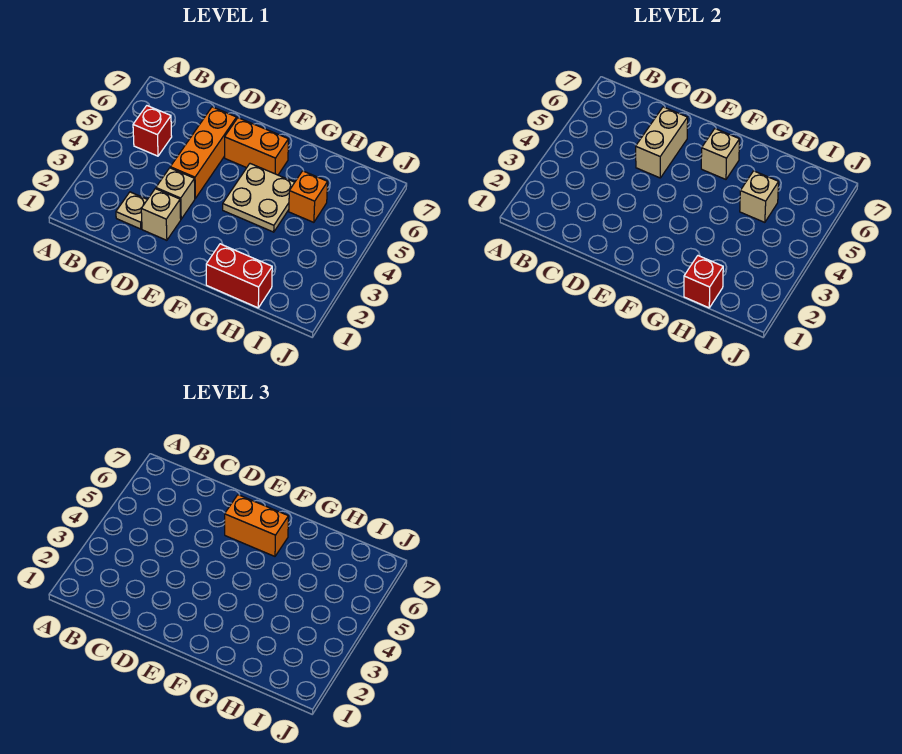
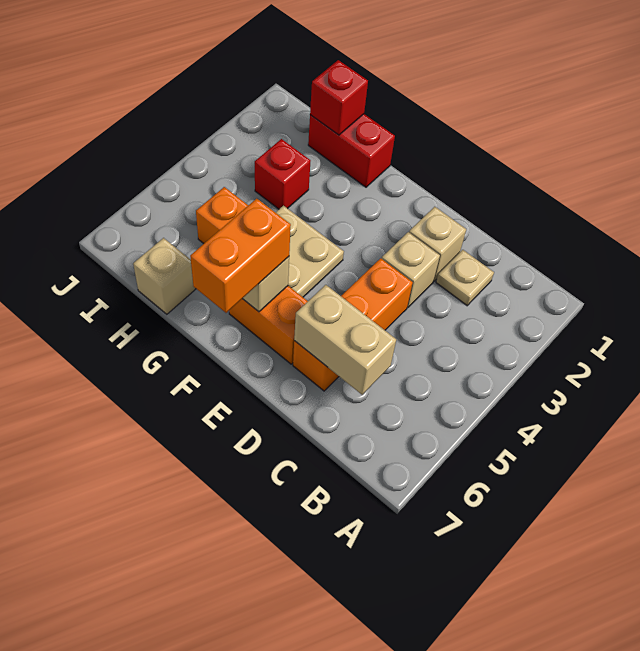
red 1x1 brick [133,106,172,156] -> red 1x1 brick moved to [255,139,310,209]
tan 1x2 brick [636,107,688,178] -> tan 1x2 brick turned to [294,285,396,395]
orange 1x2 brick [225,495,289,556] -> orange 1x2 brick turned to [190,199,291,313]
tan 1x1 brick [740,171,779,222] -> tan 1x1 brick moved to [133,238,196,314]

